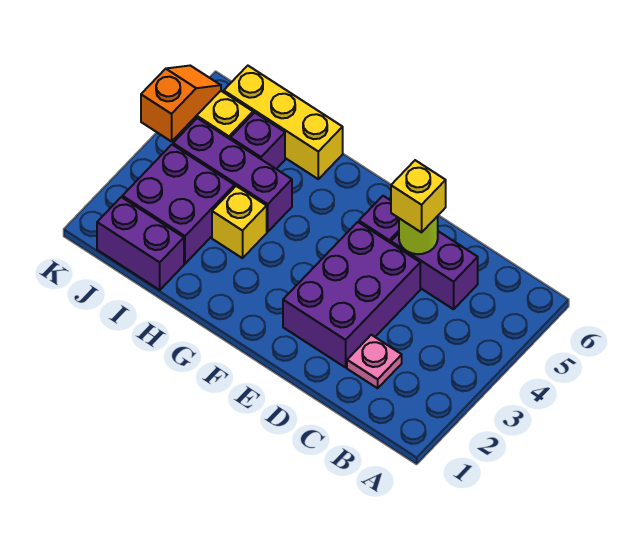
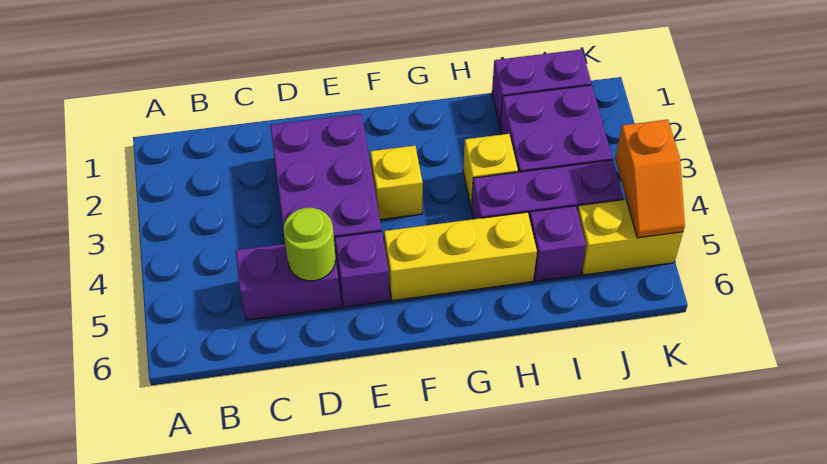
pink 1x1 plate [347,335,402,388] -> none
yellow 1x1 brick [391,160,446,232] -> yellow 1x1 brick moved to [370,146,423,220]
yellow 1x3 brick [224,66,343,179] -> yellow 1x3 brick moved to [384,212,537,301]

